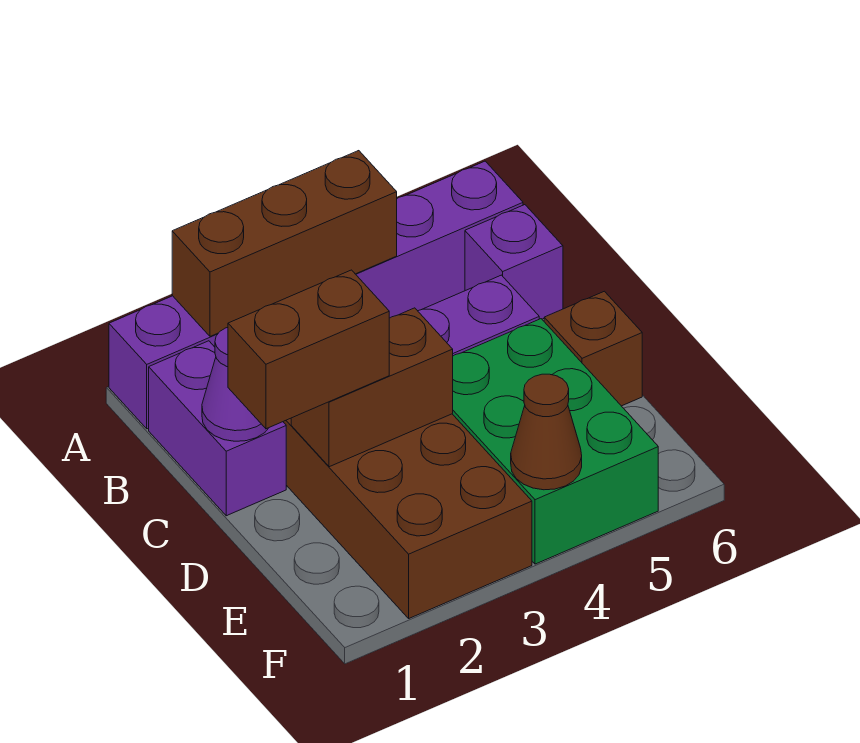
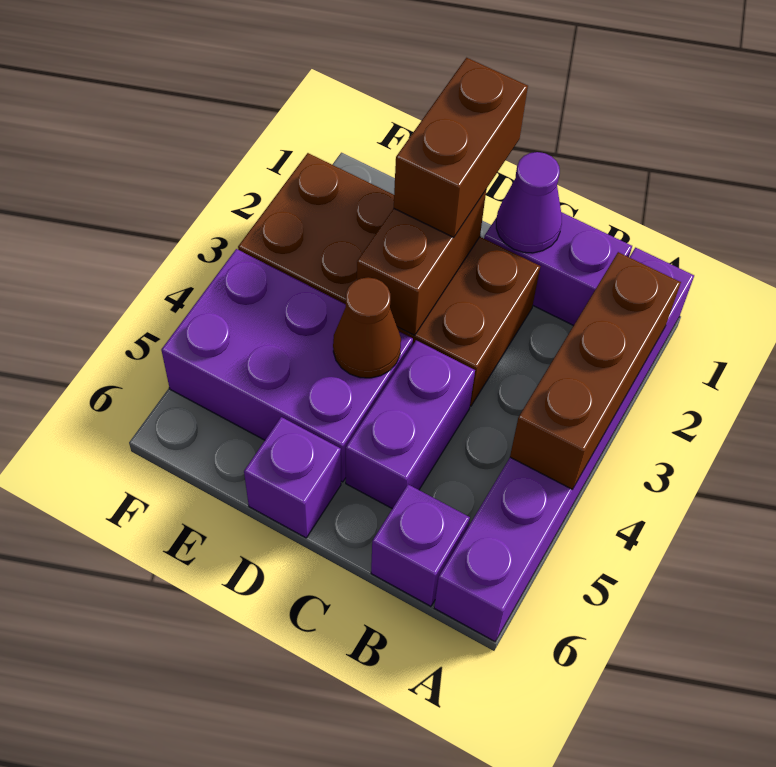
green 2x3 brick [453,319,658,564] -> purple 2x3 brick [161,249,413,482]
brown 1x1 brick [544,291,642,406] -> purple 1x1 brick [244,417,341,538]
brown 1x1 cone [511,374,582,490] -> brown 1x1 cone moved to [333,277,401,378]

